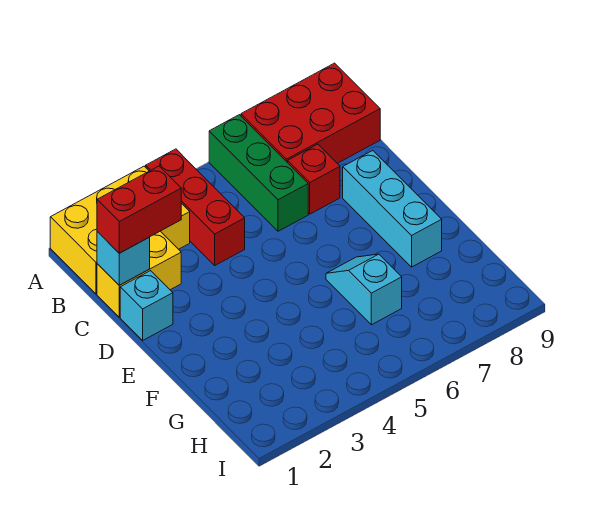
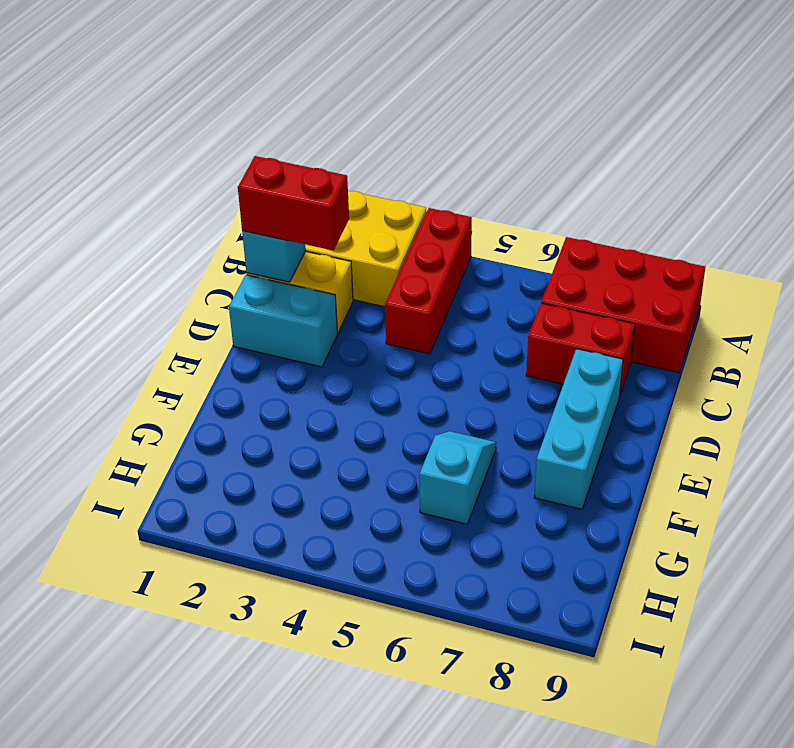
green 1x3 brick [209,115,308,231] -> none
red 1x1 brick [288,144,340,214] -> red 1x2 brick [526,303,635,397]
cyan 1x1 brick [120,271,173,340] -> cyan 1x2 brick [229,275,337,367]

